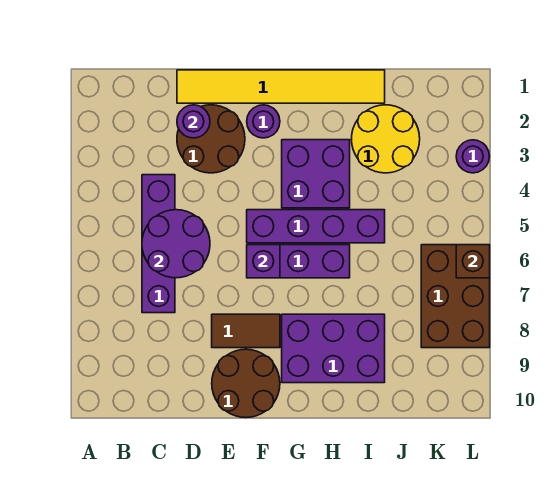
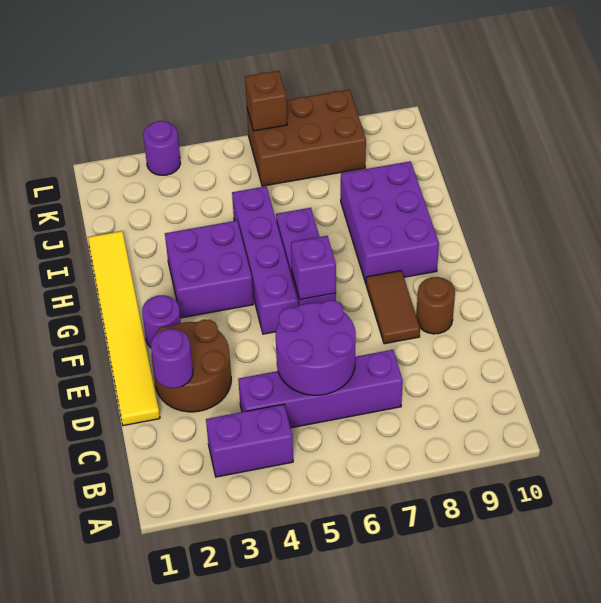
none -> purple 1x2 brick [206,404,293,477]
brown 2x2 round brick [212,349,280,418] -> brown 1x1 round brick [416,277,455,334]
yellow 2x2 round brick [352,105,420,173] -> none

